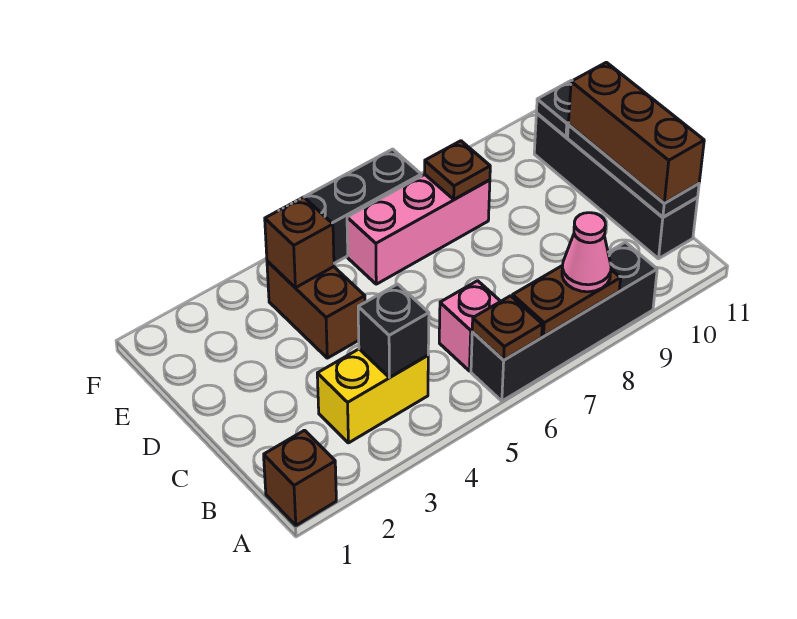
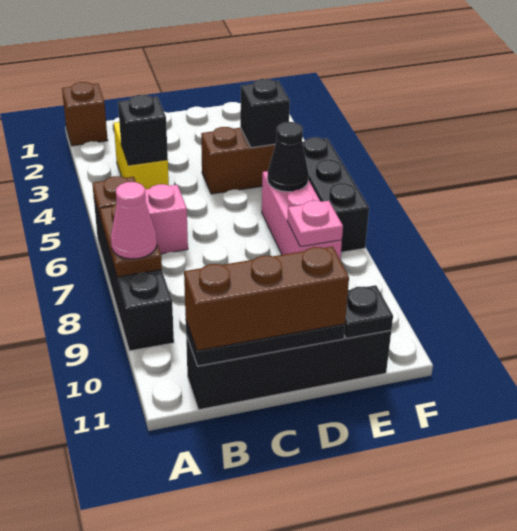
brown 1x1 brick [265,197,334,288] -> black 1x1 brick [240,79,290,148]
none -> black 1x1 cone [267,122,309,192]
brown 1x1 plate [425,141,490,199] -> pink 1x1 plate [287,201,343,247]

